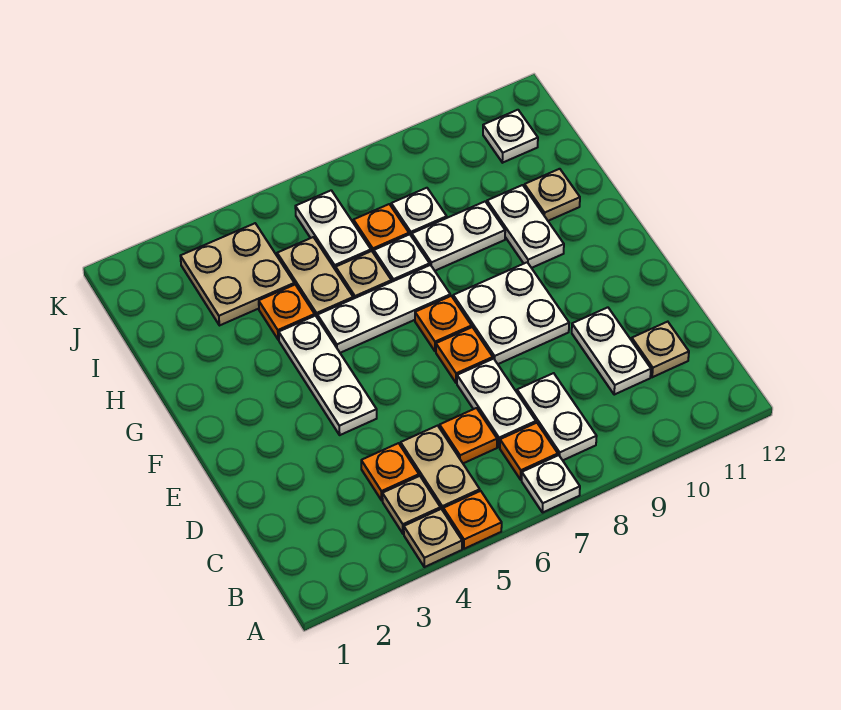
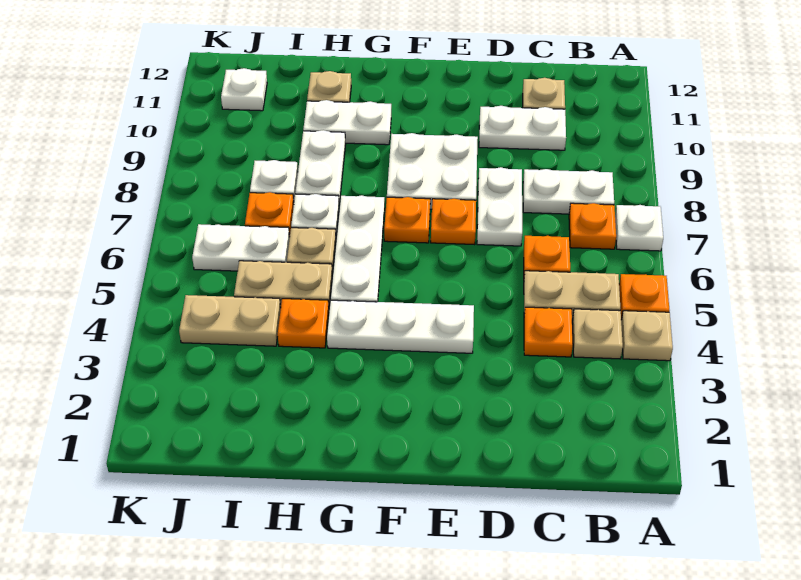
white 1x2 plate [457,359,536,447] -> white 1x2 plate turned to [477,167,522,246]
tan 2x2 plate [180,223,294,326] -> tan 1x2 plate [179,295,281,346]

